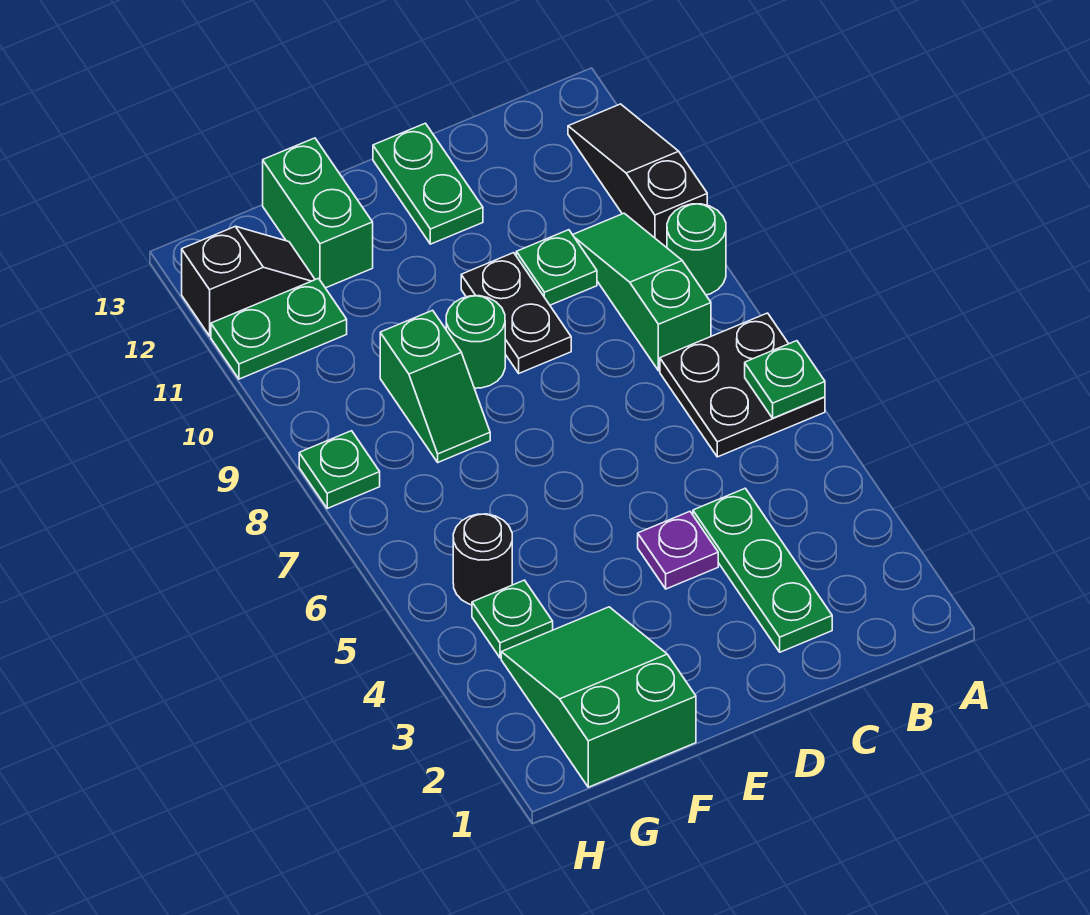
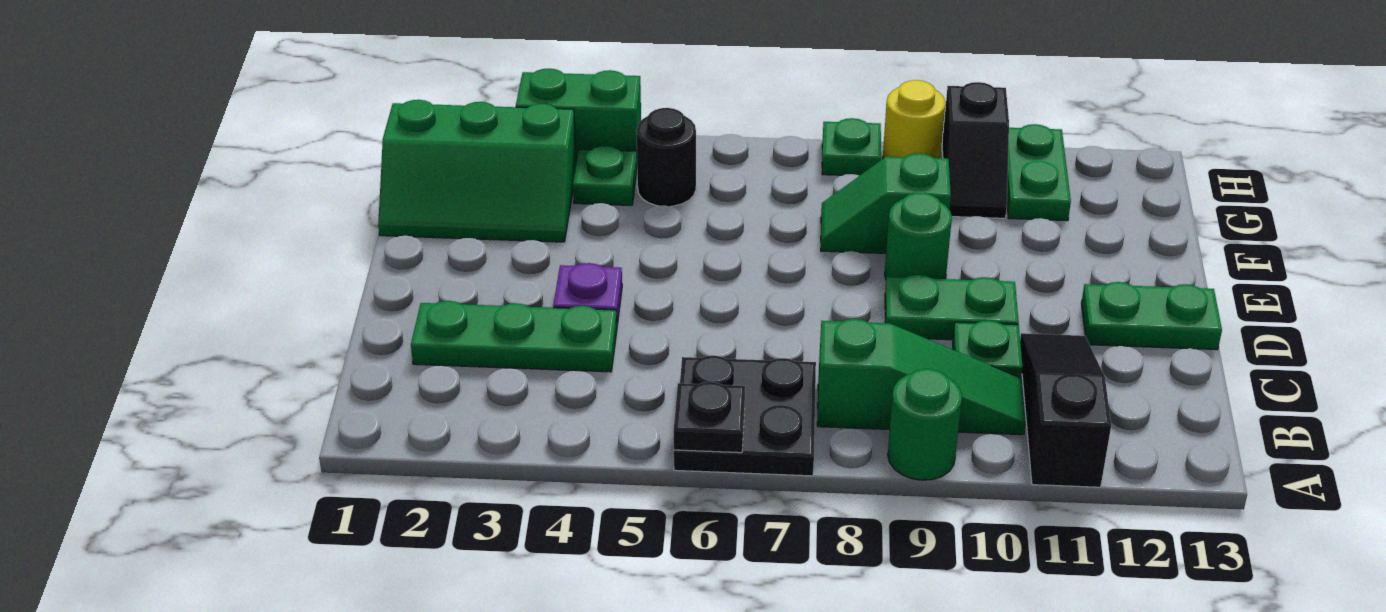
green 1x1 plate [745,341,825,418] -> black 1x1 plate [674,382,745,453]
black 1x3 slope [568,104,707,248] -> black 1x3 slope turned to [1020,333,1111,487]
black 1x2 plate [461,253,571,373] -> green 1x2 plate [885,275,1019,340]
green 2x3 slope [501,607,696,787] -> green 2x3 slope turned to [378,100,576,242]
green 1x2 brick [263,138,373,288] -> green 1x2 brick moved to [516,69,641,162]
black 1x2 slope [182,226,315,336] -> black 1x2 slope moved to [942,82,1009,218]
none -> yellow 1x1 round brick [883,80,946,159]

